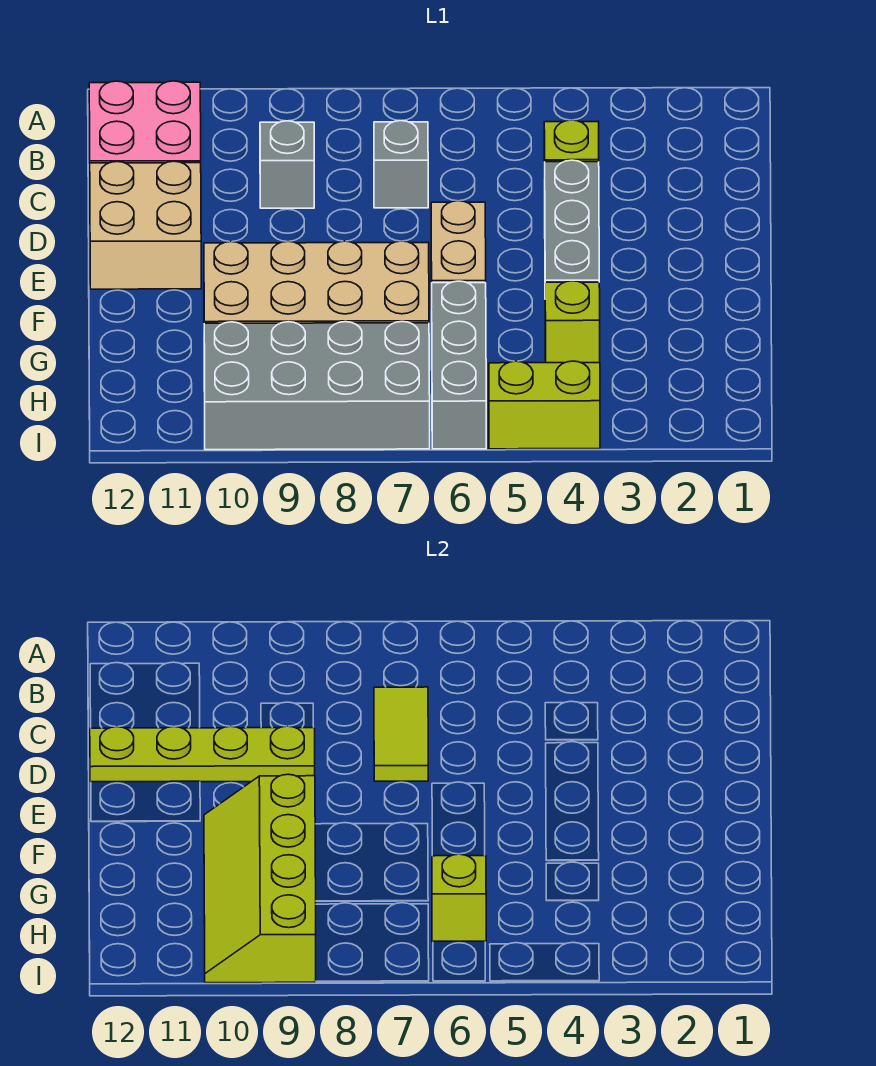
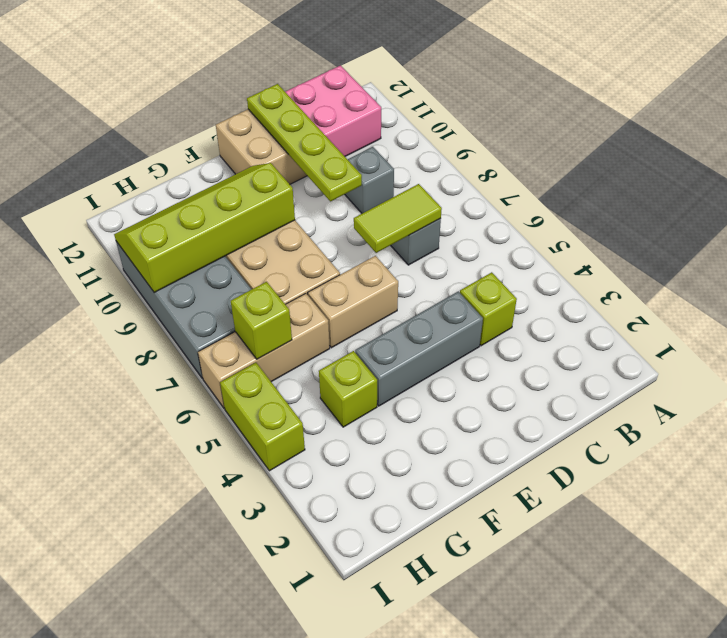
grey 1x3 brick [432,281,486,449] -> tan 1x3 brick [198,294,330,408]

